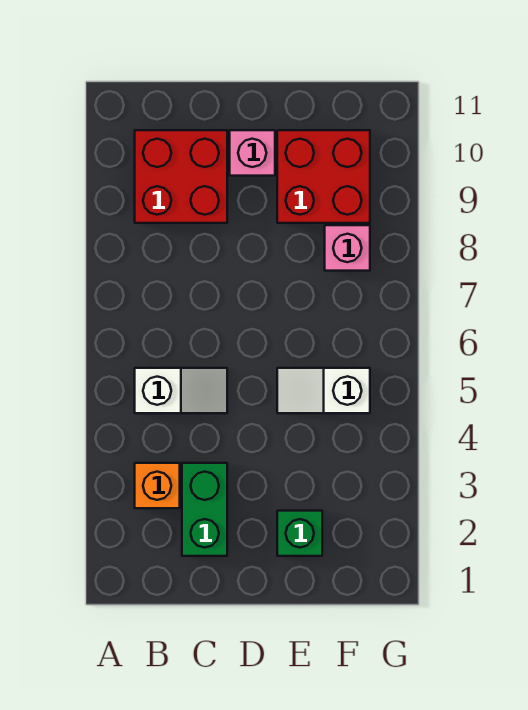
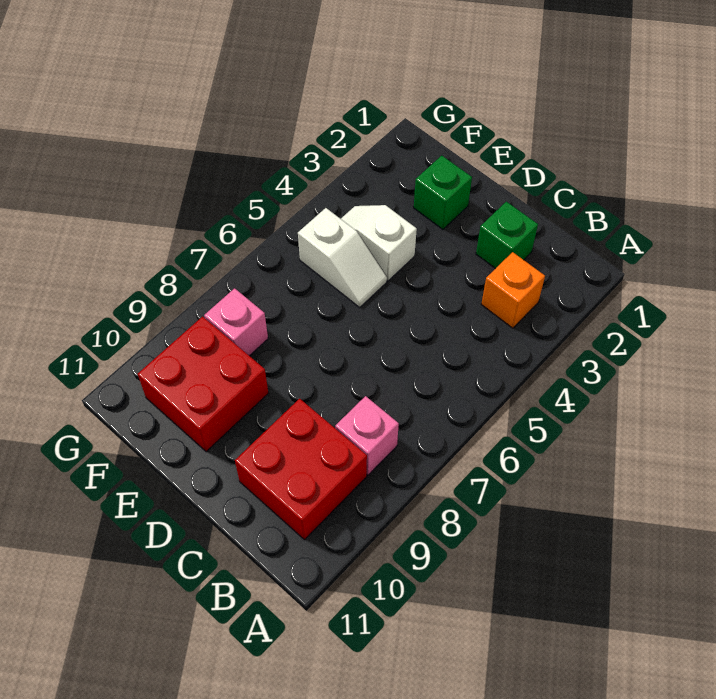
white 1x2 slope [135,368,227,413] -> white 1x2 slope moved to [341,205,417,281]
green 1x2 brick [182,463,227,556] -> green 1x1 brick [476,202,538,269]
pink 1x1 brick [230,130,275,176] -> pink 1x1 brick moved to [335,396,399,475]

